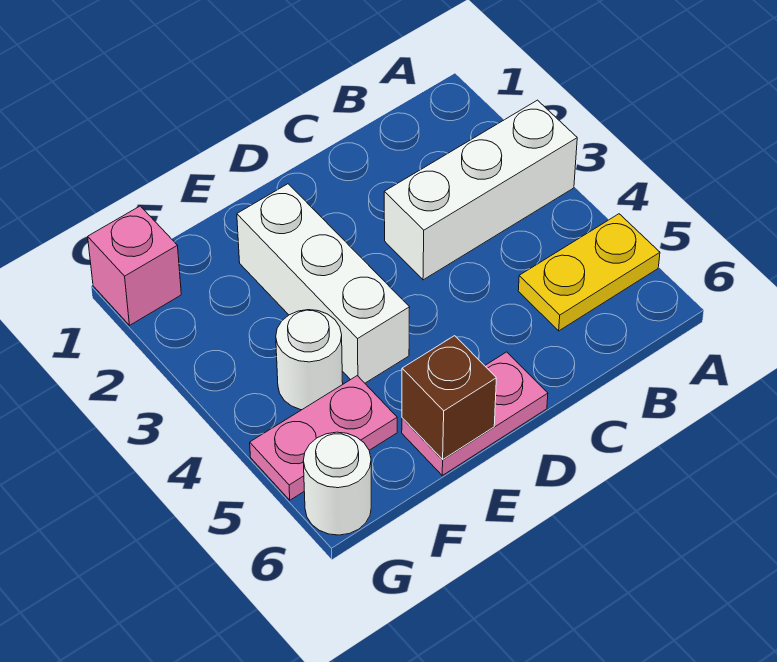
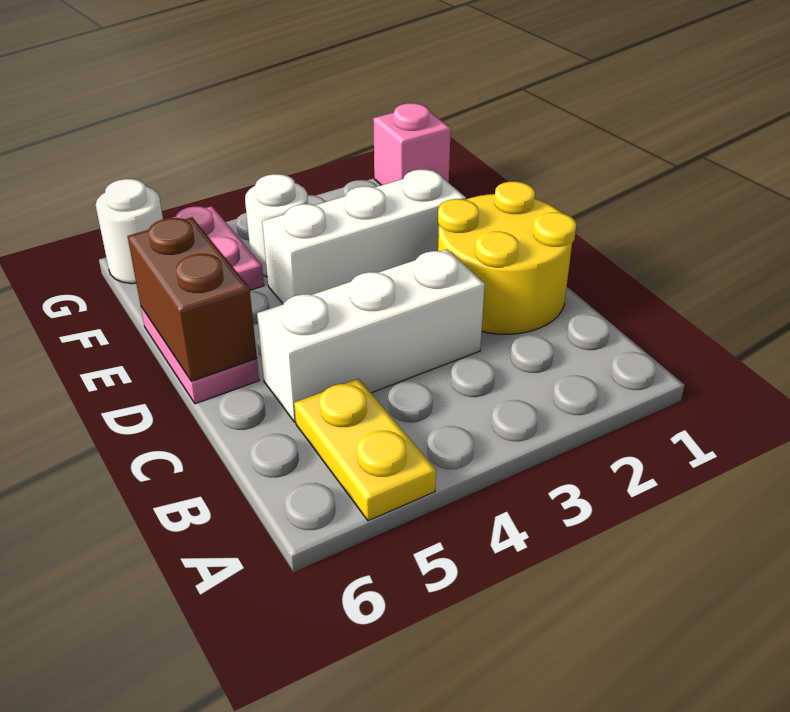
white 1x3 brick [384,100,577,280] -> white 1x3 brick turned to [257,250,485,422]
none -> yellow 2x2 round brick [438,182,576,334]
brown 1x1 brick [402,336,496,460] -> brown 1x2 brick [128,217,257,381]

